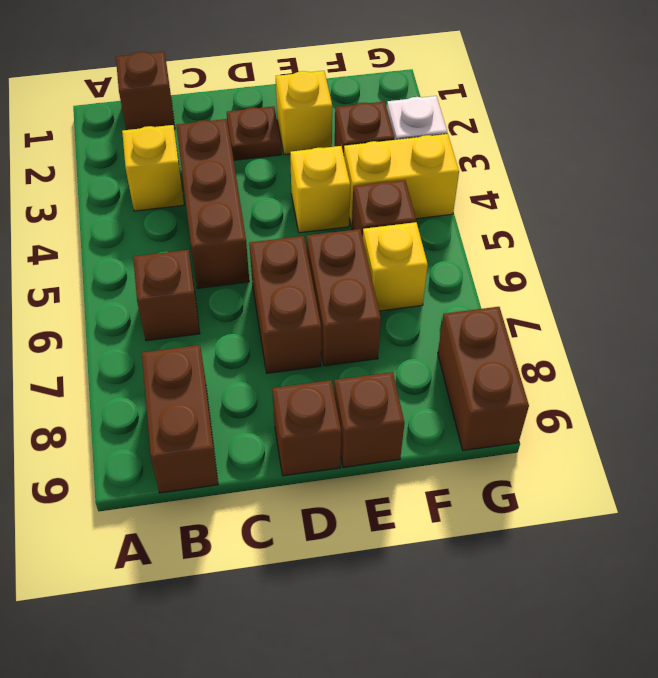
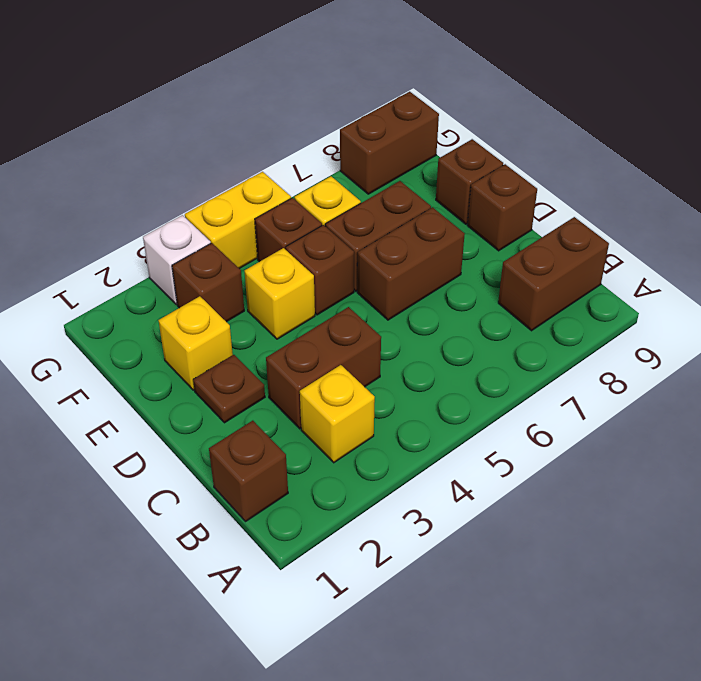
brown 1x1 brick [133,250,200,341] -> brown 1x1 brick moved to [286,225,354,315]
brown 1x3 brick [176,119,249,288] -> brown 1x2 brick [266,307,381,429]
yellow 1x2 brick [344,134,459,226] -> yellow 1x2 brick turned to [185,172,291,269]

